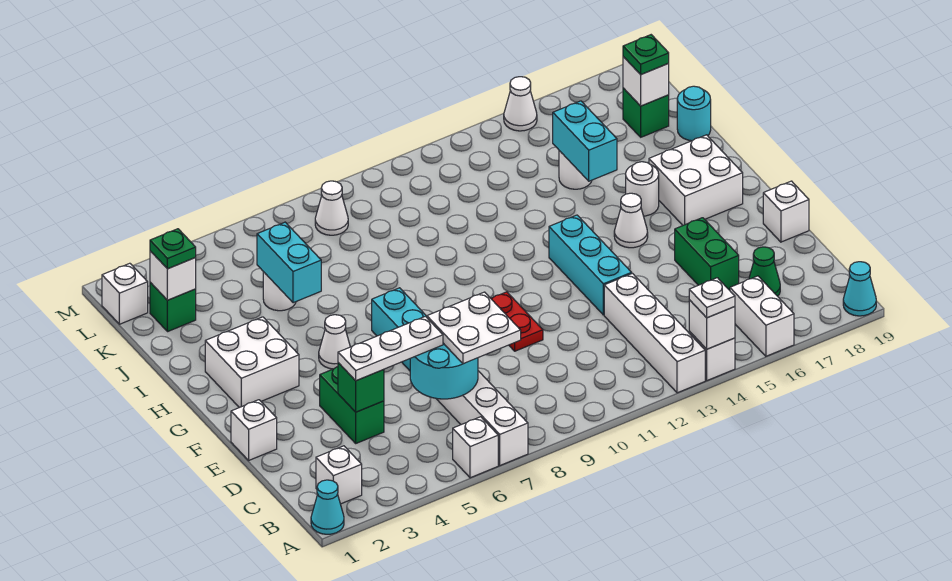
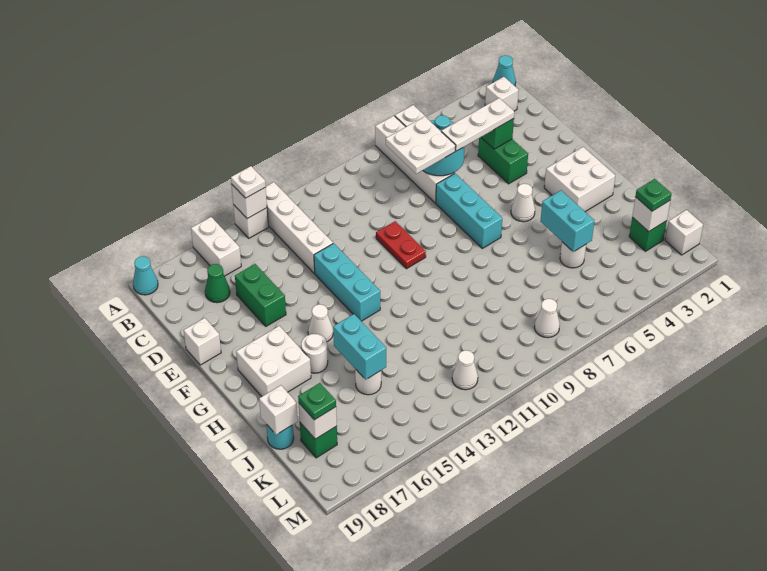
white 1x1 brick [231,400,277,460] -> white 1x1 brick moved to [259,385,298,435]
white 1x1 cone [504,77,537,131] -> white 1x1 cone moved to [452,350,478,390]

